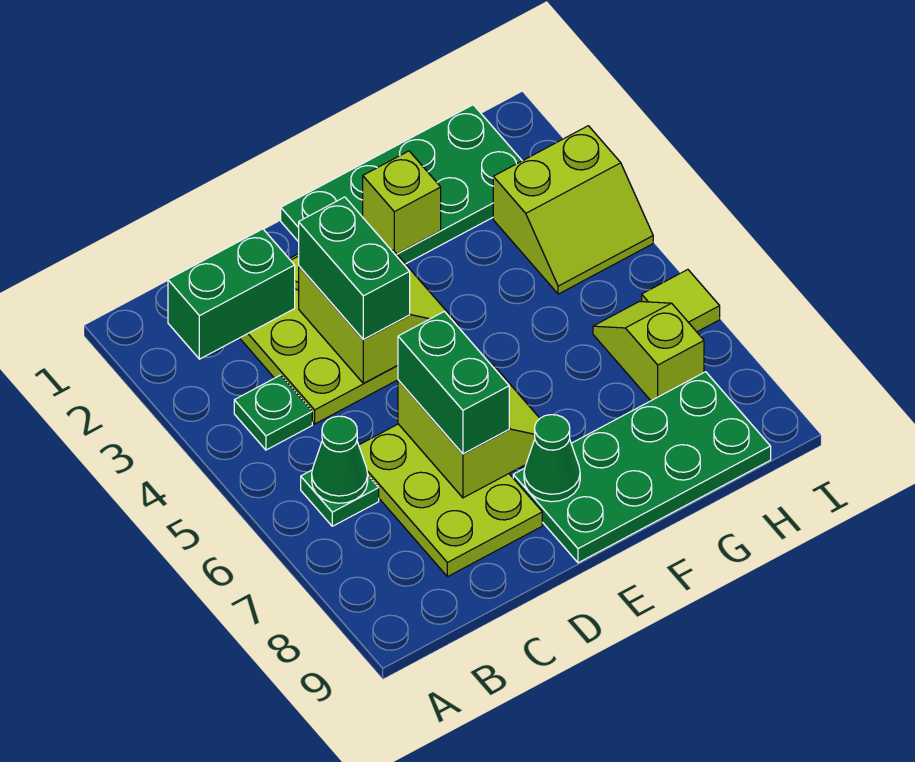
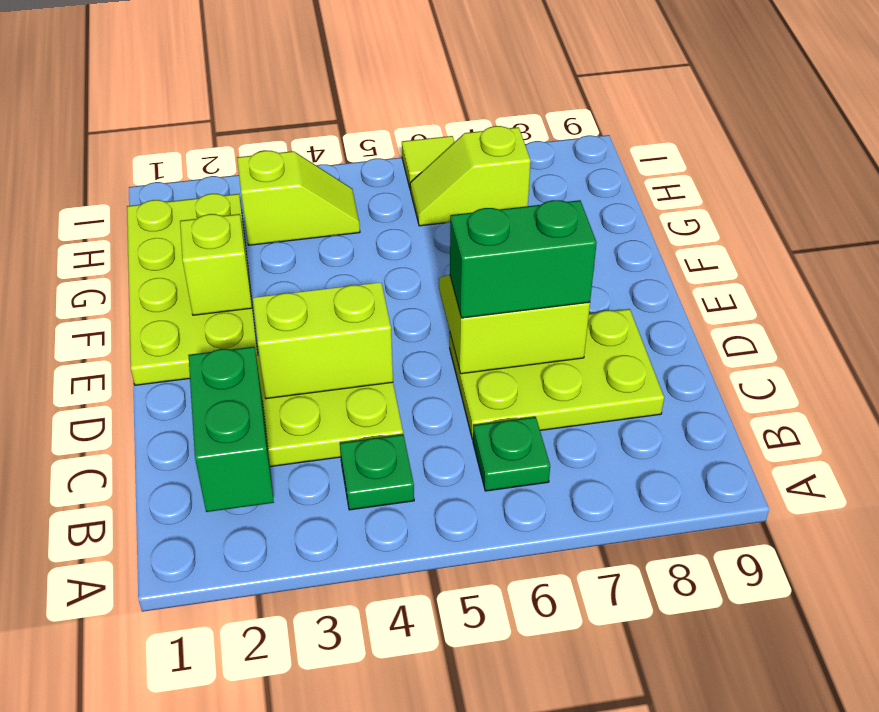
green 1x1 cone [312,416,368,503] -> none
green 1x2 brick [299,197,410,339] -> none
green 2x4 plate [281,105,522,264] -> lime 2x4 plate [127,194,258,385]
green 2x4 plate [513,372,771,563] -> none
green 1x1 cone [524,415,580,502] -> none
lime 2x2 slope [493,126,653,294] -> lime 1x2 slope [237,151,360,245]

